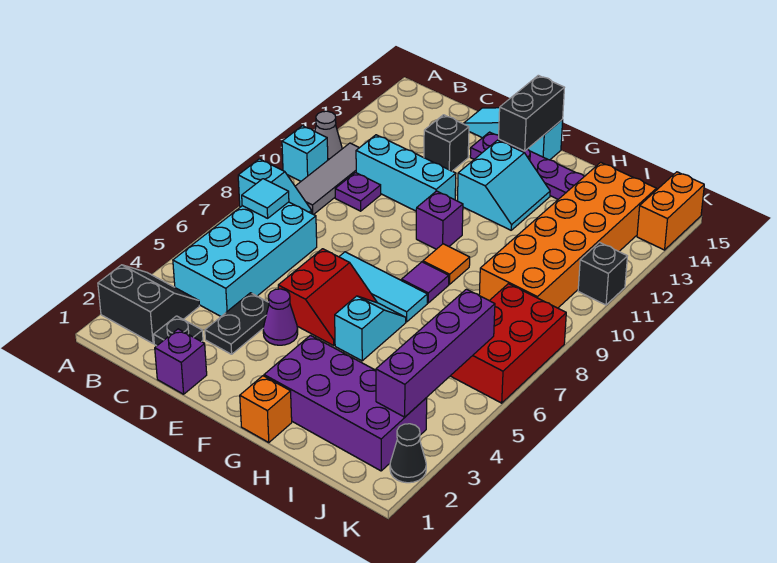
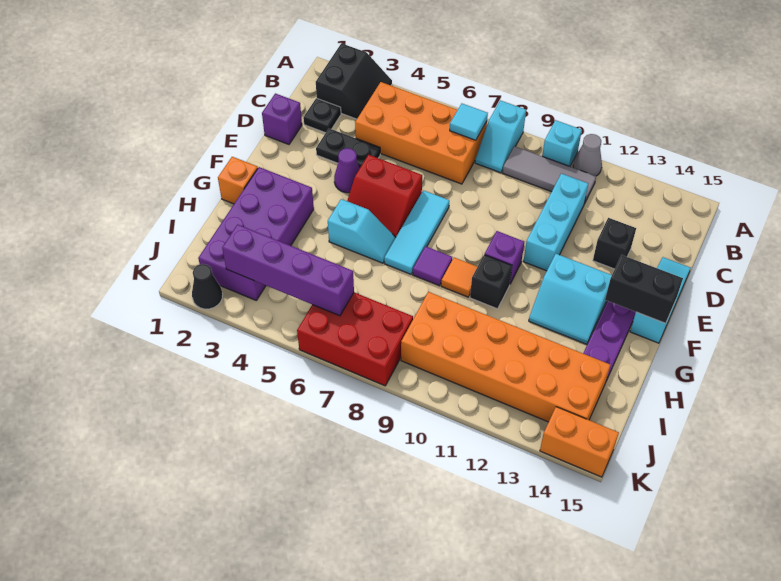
cyan 2x4 brick [173,202,317,316] -> orange 2x4 brick [355,82,487,184]
purple 1x1 plate [335,173,381,211] -> none
black 1x1 brick [578,242,627,305] -> black 1x1 brick moved to [470,255,512,309]

